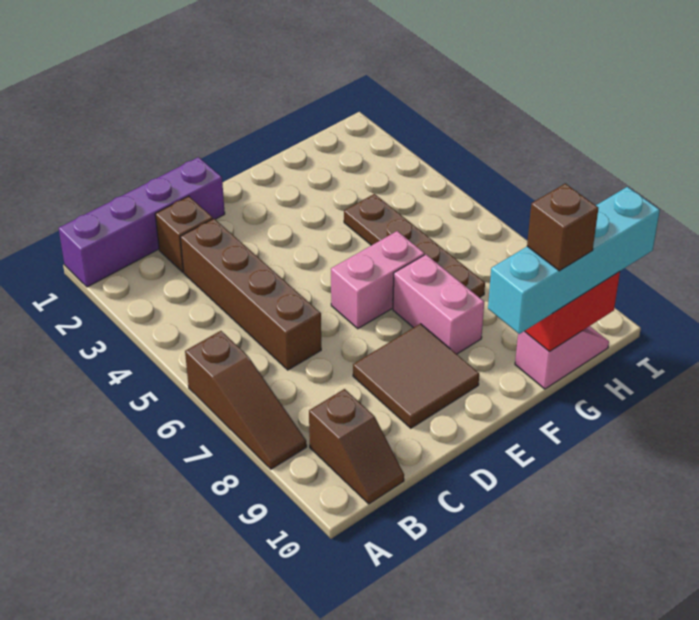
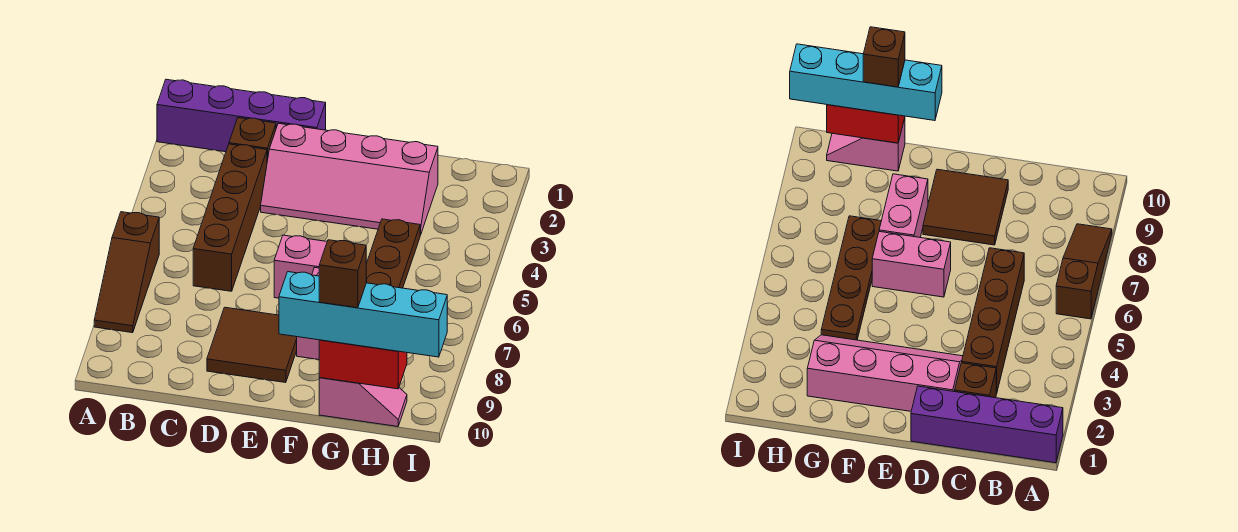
brown 1x2 slope [309,389,404,504] -> none
none -> pink 2x4 slope [261,123,438,235]

